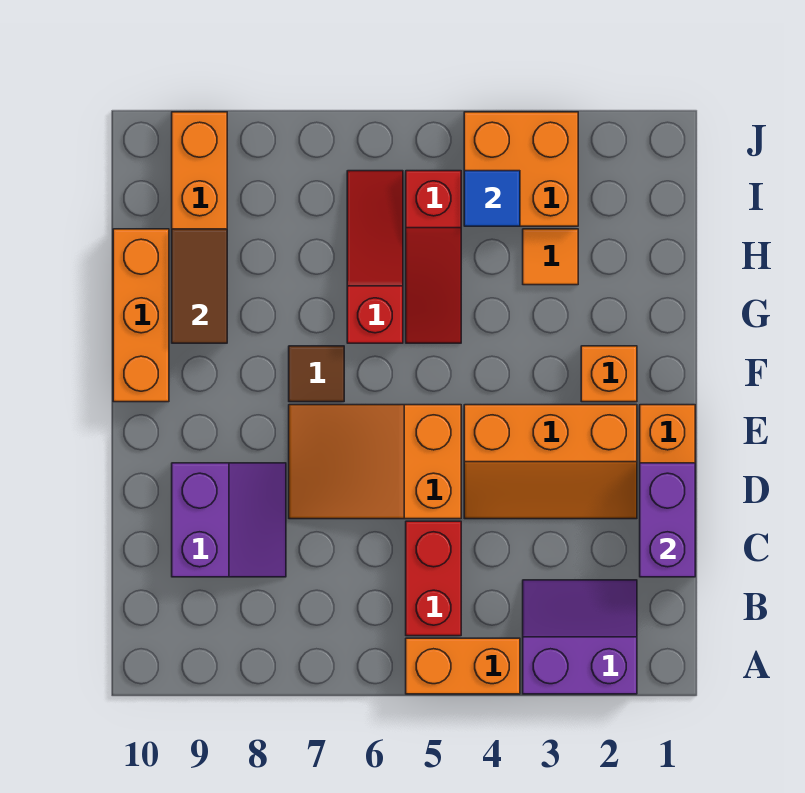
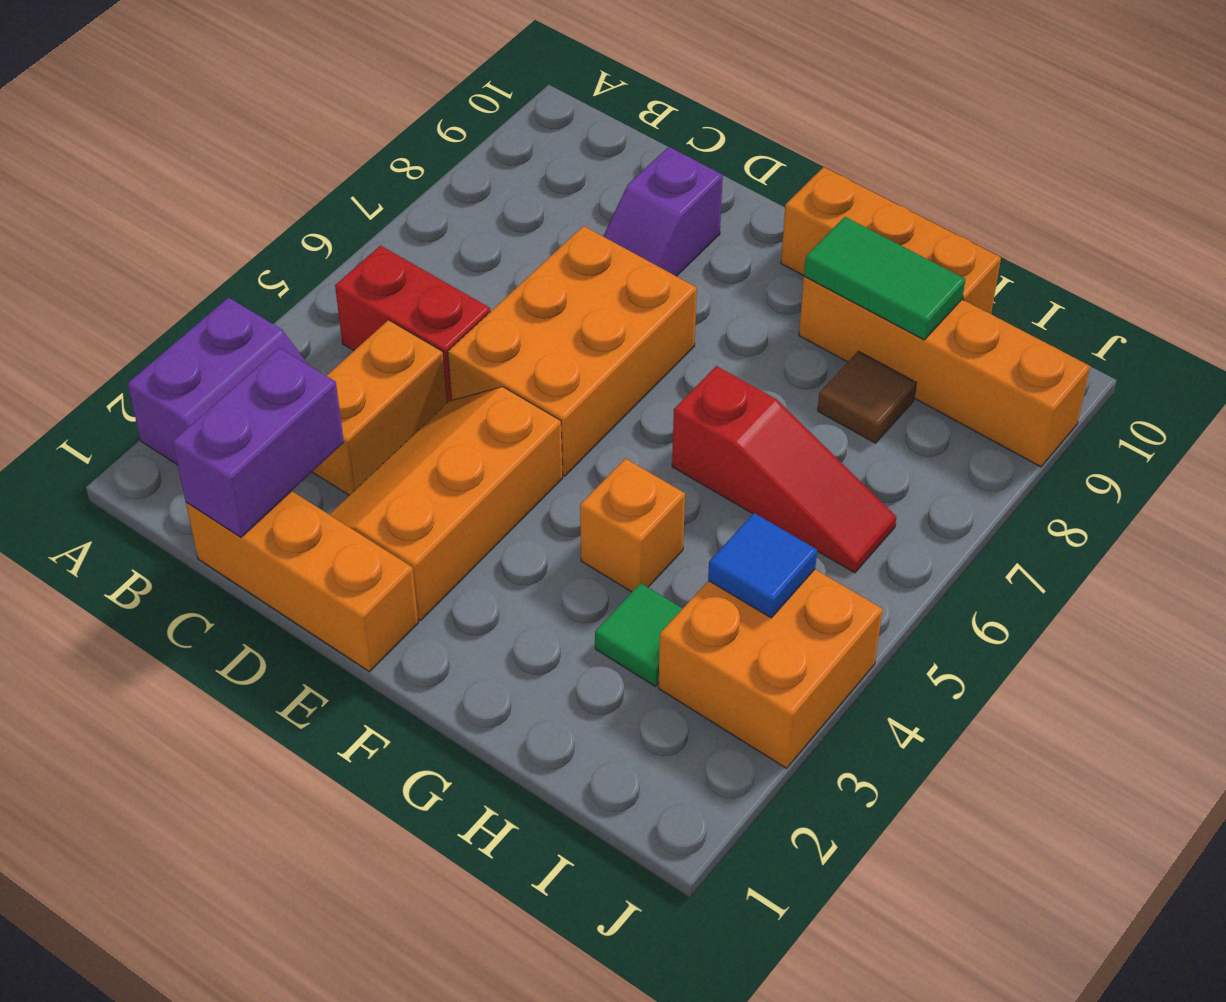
orange 1x2 brick [406,638,520,694] -> orange 1x2 brick moved to [313,320,447,495]
purple 1x2 brick [640,463,695,577] -> purple 1x2 brick turned to [173,348,344,537]
purple 2x2 slope [172,463,286,577] -> purple 1x2 slope [603,147,723,276]
orange 2x3 slope [289,405,461,519] -> orange 2x3 brick [448,226,697,476]
orange 1x1 brick [581,346,637,402] -> orange 1x1 brick moved to [580,459,685,592]
brown 1x1 tile [289,346,344,402] -> brown 1x1 tile moved to [818,351,916,443]
red 1x3 slope [406,171,461,343] -> none
brown 1x2 tile [172,229,227,343] -> green 1x2 tile [804,217,966,340]
orange 1x1 tile [523,229,578,285] -> green 1x1 tile [595,583,683,686]

